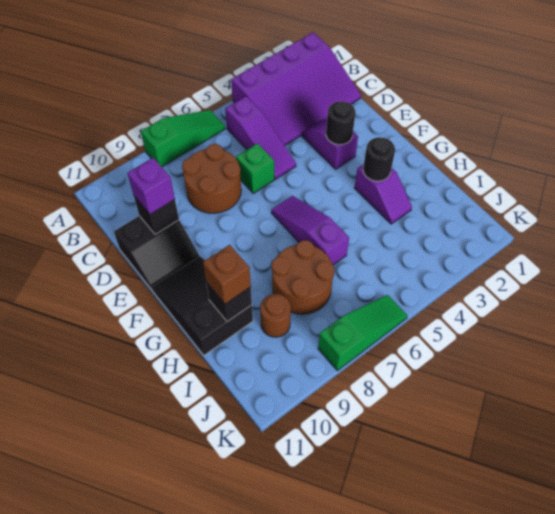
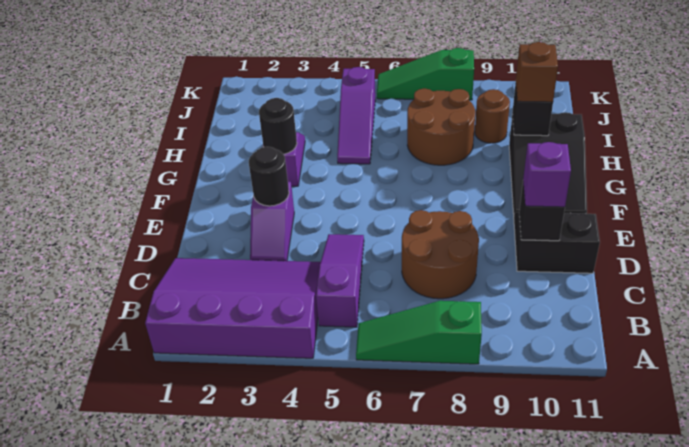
green 1x1 brick [236,143,274,193] -> none
purple 1x3 slope [271,196,349,265] -> purple 1x3 slope moved to [337,67,375,164]

